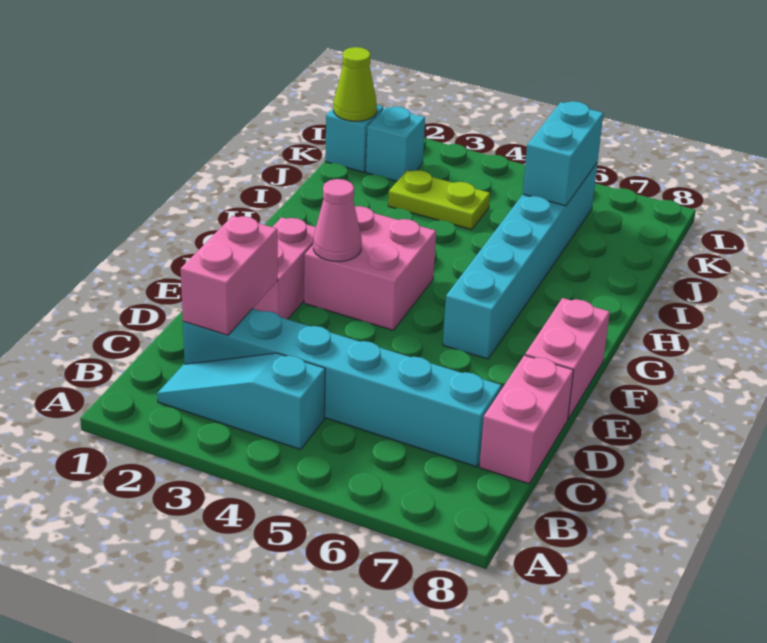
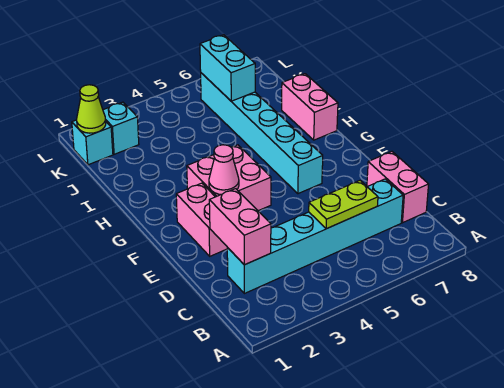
cyan 1x3 slope [157,353,325,450] -> none
pink 1x2 brick [525,298,610,419] -> pink 1x2 brick moved to [282,74,338,140]
lime 1x2 plate [388,170,490,230] -> lime 1x2 plate moved to [309,181,378,229]

